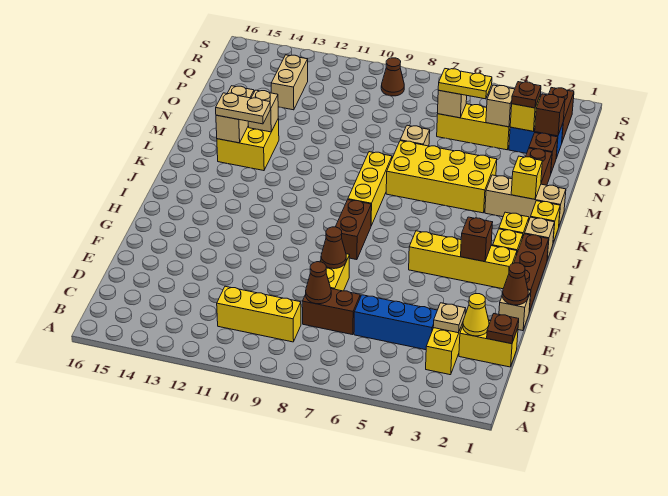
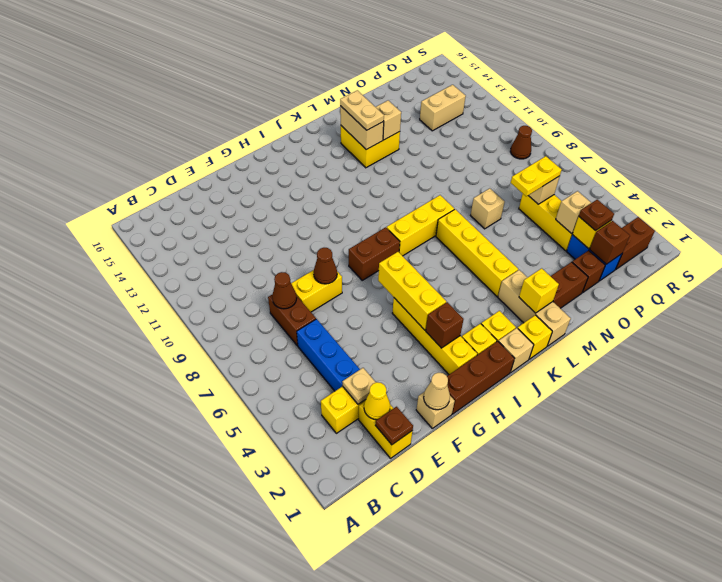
yellow 1x3 brick [217,286,301,342] -> yellow 1x3 brick moved to [378,252,446,330]
brown 1x1 cone [502,263,528,305] -> tan 1x1 cone [424,373,450,410]
yellow 2x4 brick [386,141,497,213] -> yellow 1x4 brick [436,209,518,296]
tan 1x2 brick [216,86,254,143] -> tan 1x2 brick turned to [340,106,384,150]
yellow 1x2 plate [438,69,492,99] -> yellow 1x2 plate turned to [511,156,562,196]

